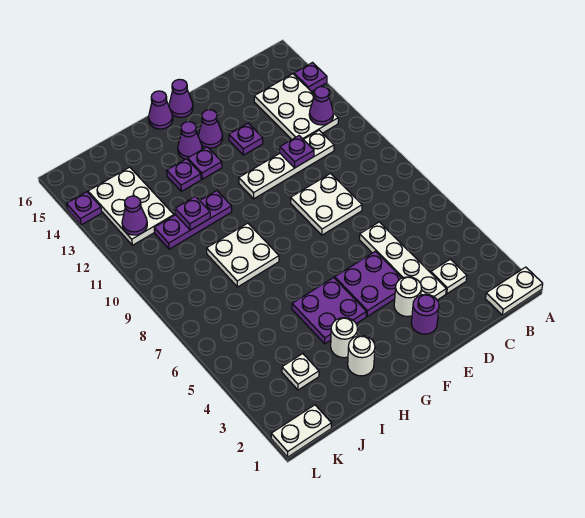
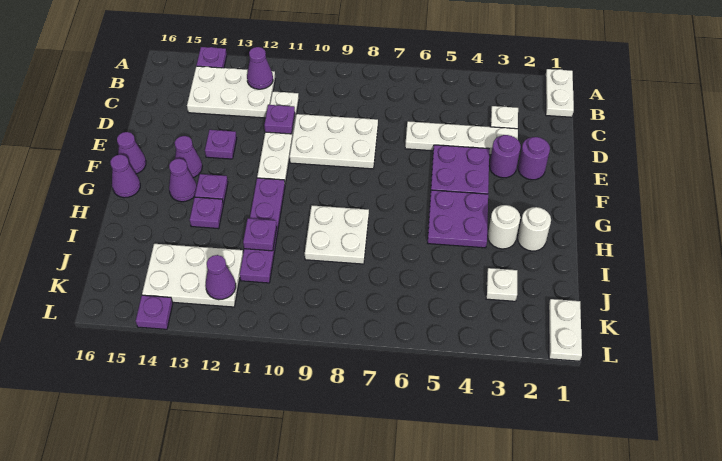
white 2x2 plate [291,174,362,235] -> white 2x3 plate [290,114,378,169]
white 1x1 round brick [394,277,421,317] -> purple 1x1 round brick [489,135,521,178]
purple 1x3 plate [154,191,232,249] -> purple 1x4 plate [240,178,285,283]

